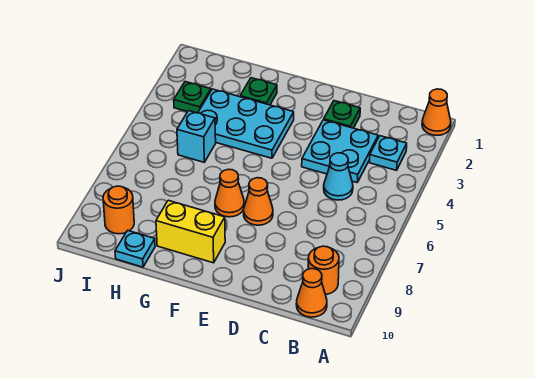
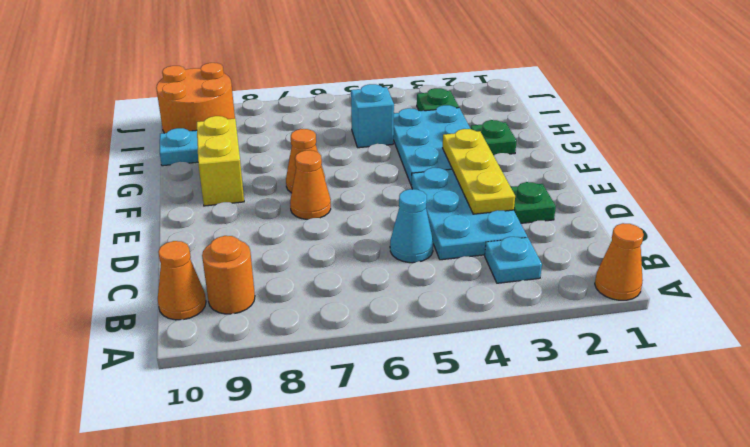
cyan 2x2 plate [302,120,378,182] -> cyan 2x3 plate [411,168,527,260]
none -> yellow 1x3 plate [443,129,515,214]
orange 1x1 round brick [103,186,134,234] -> orange 2x2 round brick [156,63,235,133]

